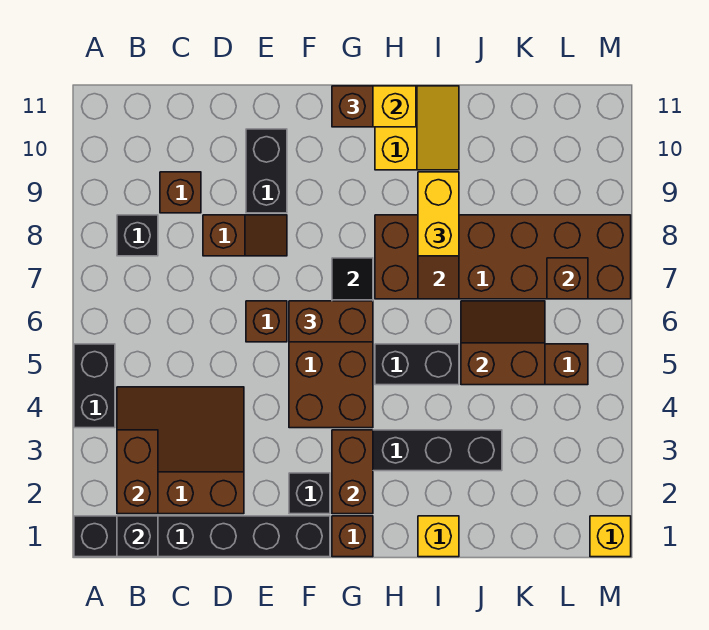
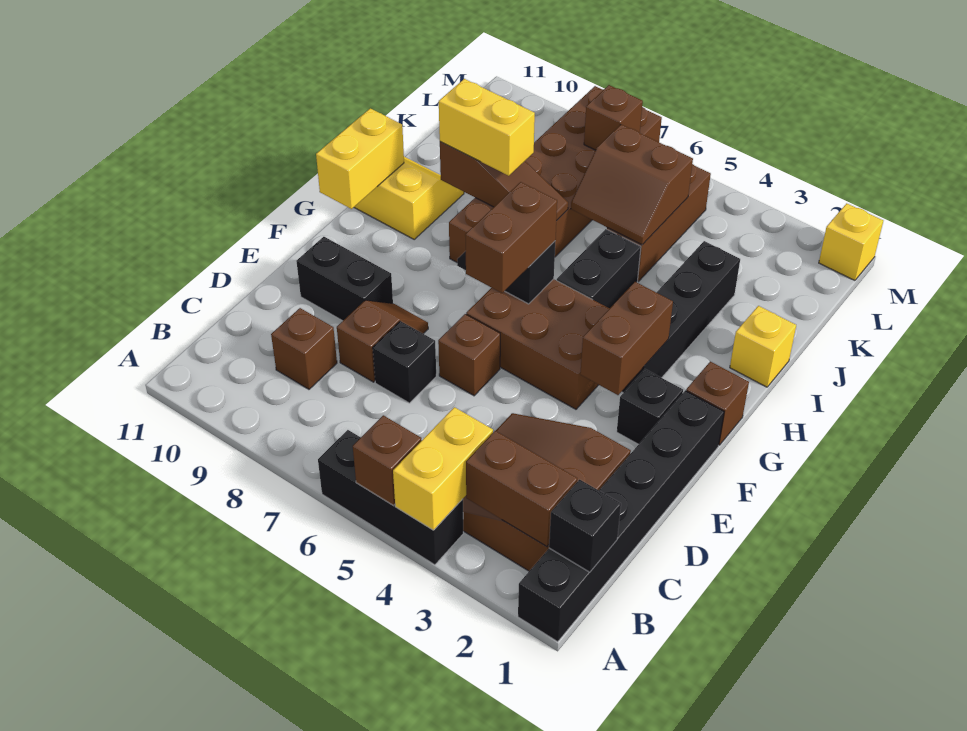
black 1x2 brick [74,344,115,428] -> black 1x3 brick [318,430,463,565]
none -> yellow 1x2 brick [393,407,493,530]
black 1x1 brick [117,215,158,256] -> black 1x1 brick moved to [373,321,436,403]
brown 1x2 brick [332,430,373,514] -> brown 1x2 brick turned to [580,282,673,395]
brown 1x1 brick [332,86,373,127] -> brown 1x1 brick moved to [353,415,422,505]
brown 2x2 slope [461,301,545,385] -> brown 2x2 slope turned to [571,125,693,245]

